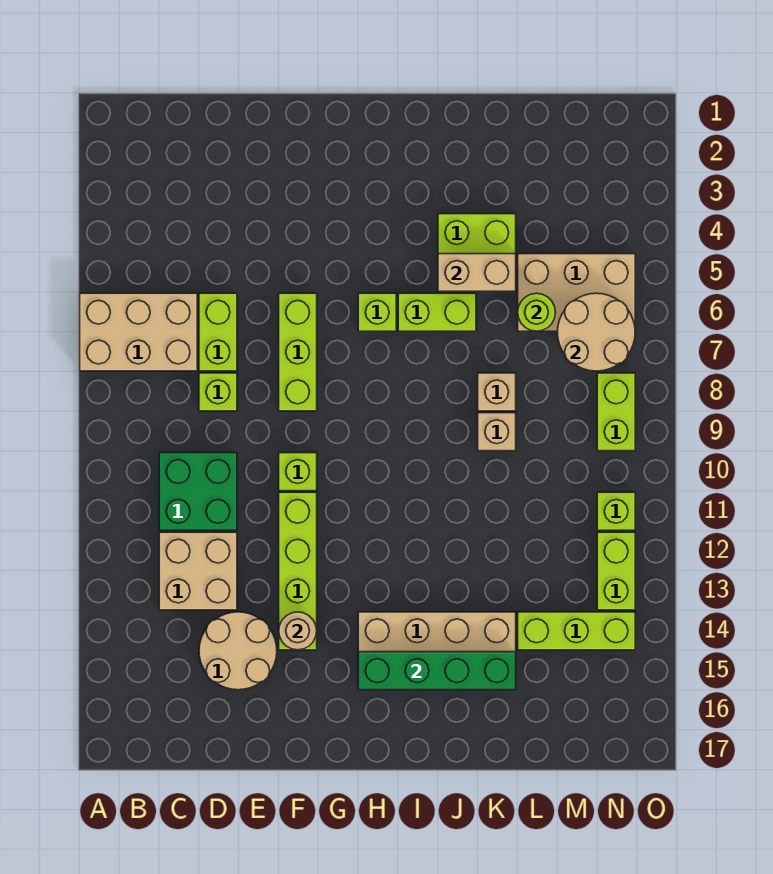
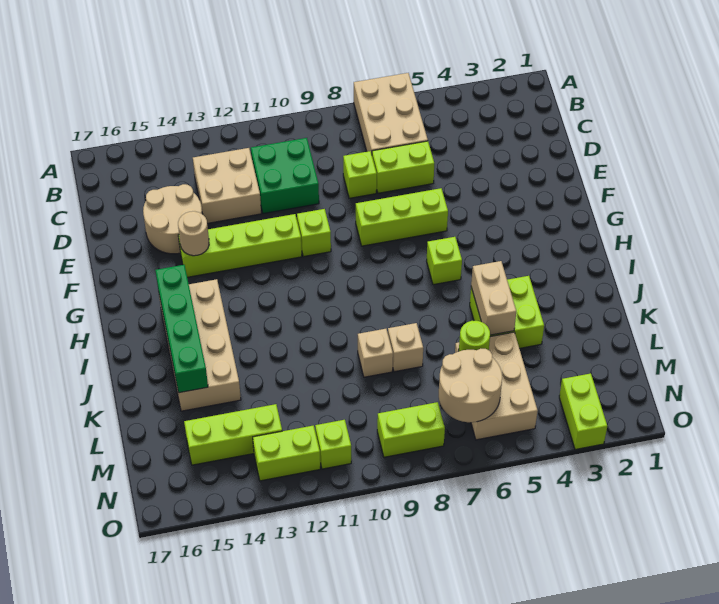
lime 1x2 brick [398,293,476,331] -> lime 1x2 brick moved to [559,373,607,449]
lime 1x3 brick [518,612,635,650] -> lime 1x3 brick turned to [184,404,282,465]

